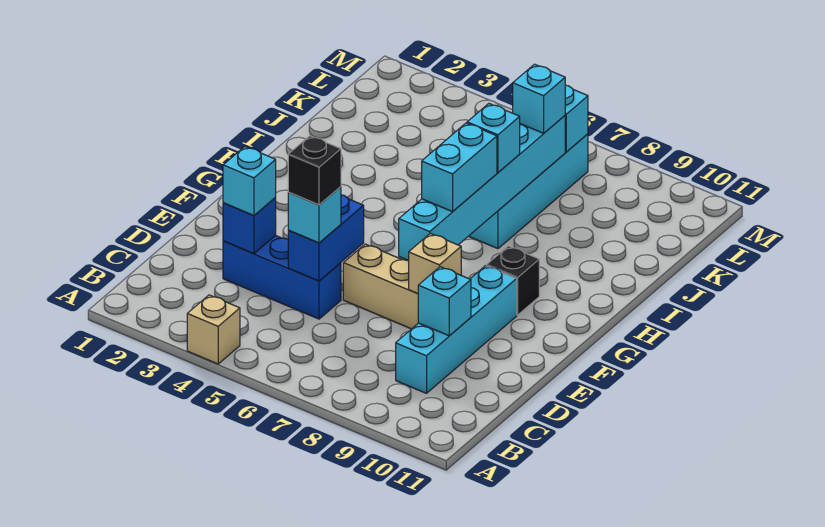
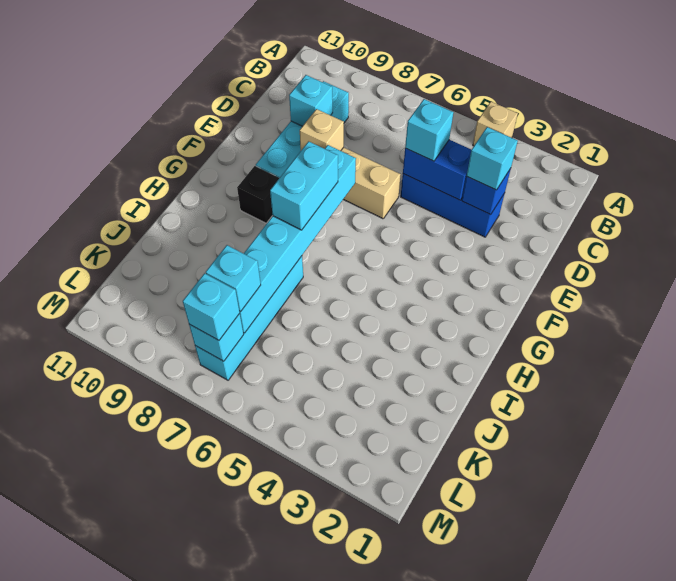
blue 1x2 brick [288,195,364,281] -> blue 1x2 brick turned to [403,140,471,200]
black 1x1 brick [288,136,341,205] -> none
cyan 1x1 brick [467,104,520,172] -> cyan 1x1 brick moved to [183,273,240,340]

